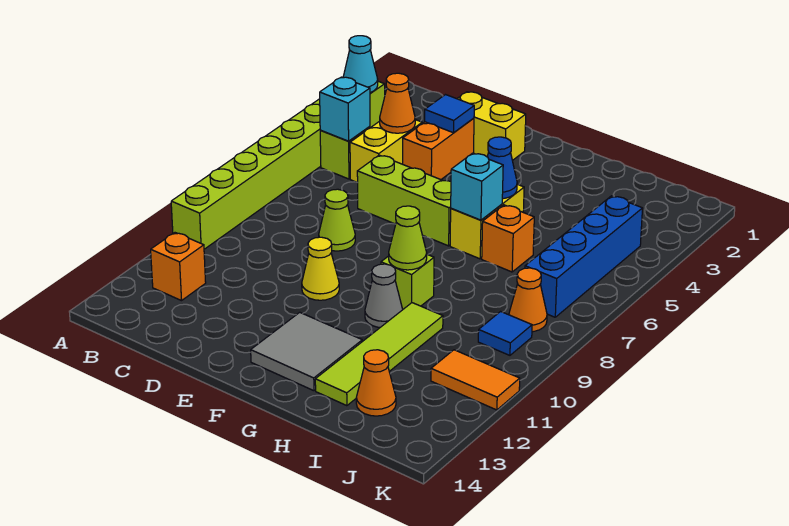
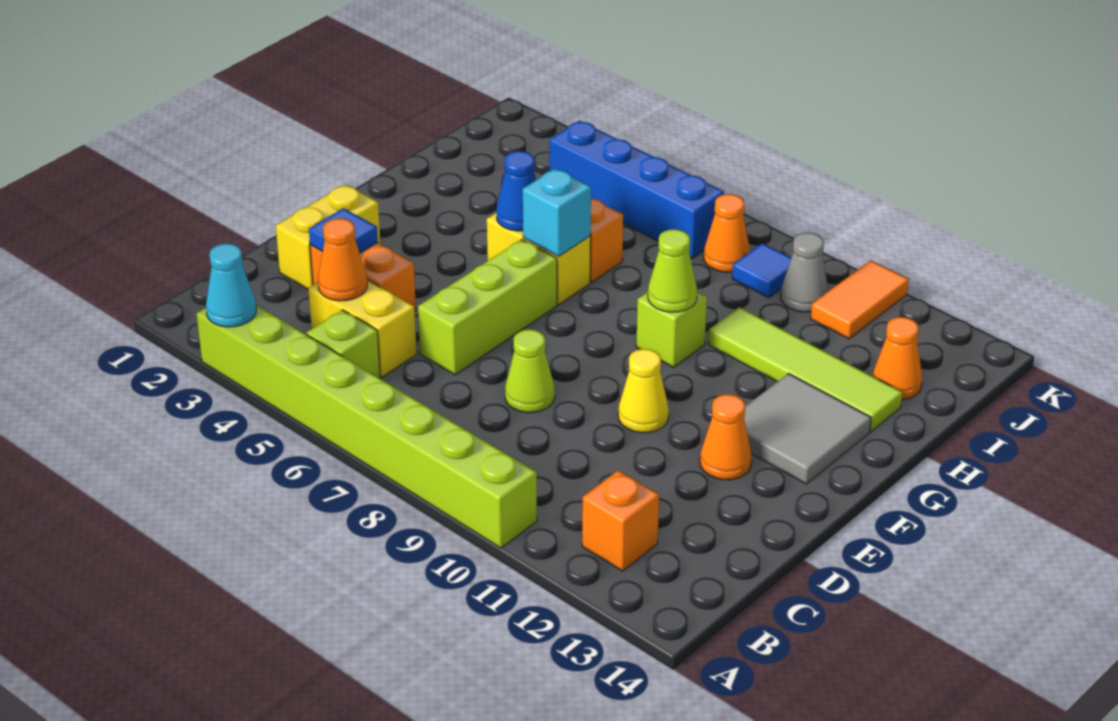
cyan 1x1 brick [320,77,370,141] -> none
none -> orange 1x1 cone [700,394,752,480]
grey 1x1 cone [365,264,403,327] -> grey 1x1 cone moved to [781,233,829,312]

